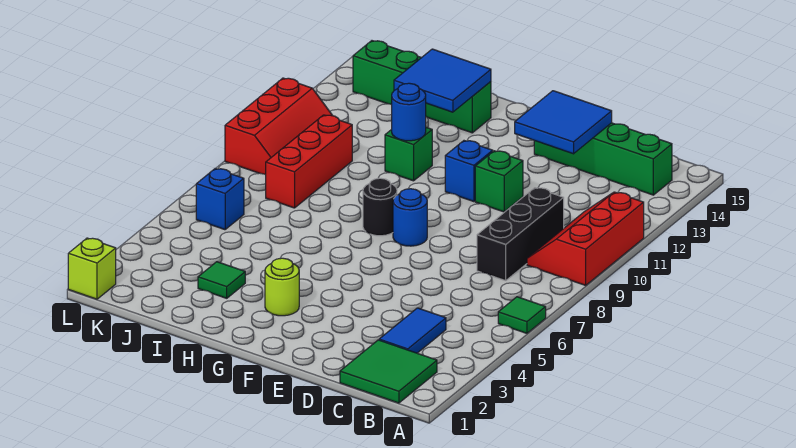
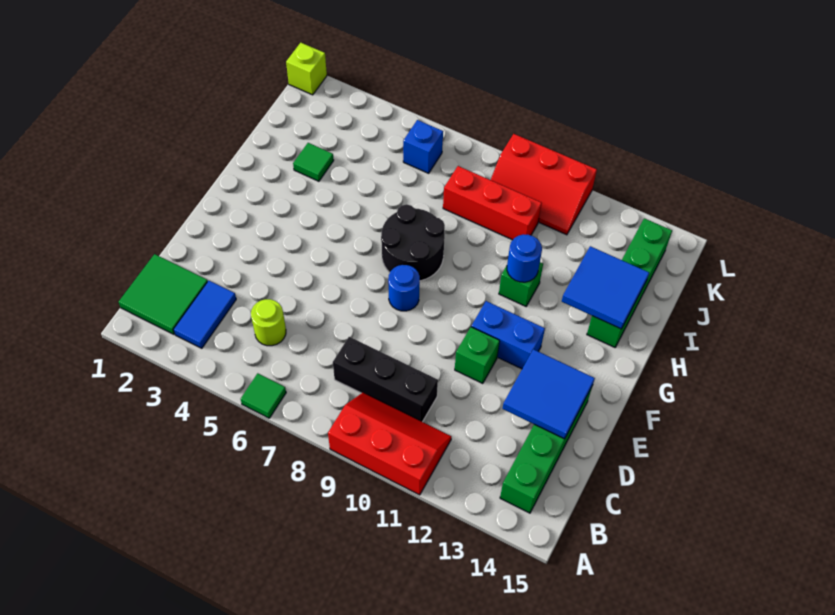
blue 1x2 tile [379,308,446,353] -> blue 1x2 tile turned to [174,281,236,348]
blue 1x1 brick [445,141,493,202] -> blue 1x2 brick [471,301,545,369]
lime 1x1 round brick [265,258,299,316] -> lime 1x1 round brick moved to [251,299,286,346]
black 1x1 round brick [363,178,397,236] -> black 2x2 round brick [381,204,445,281]

